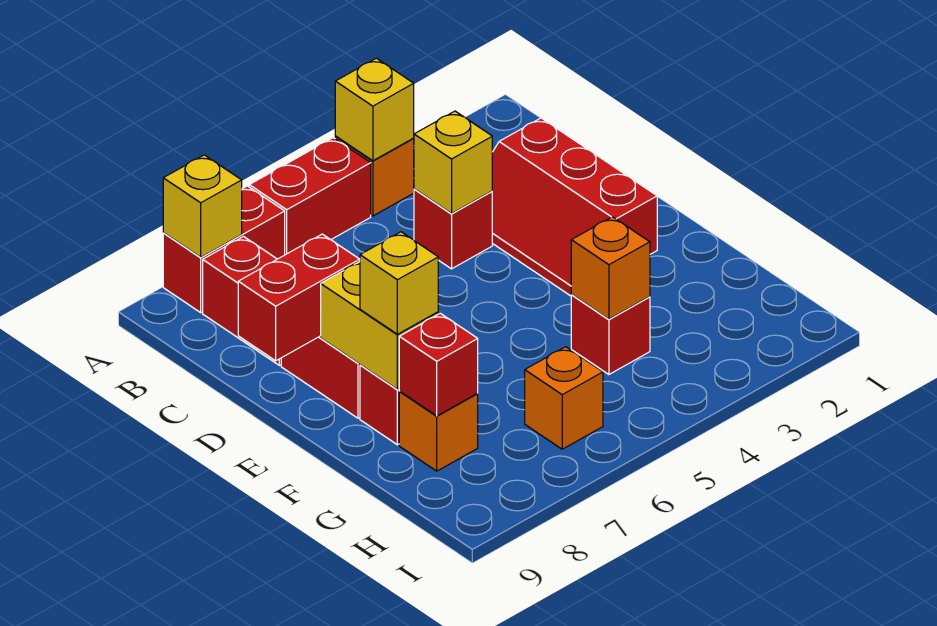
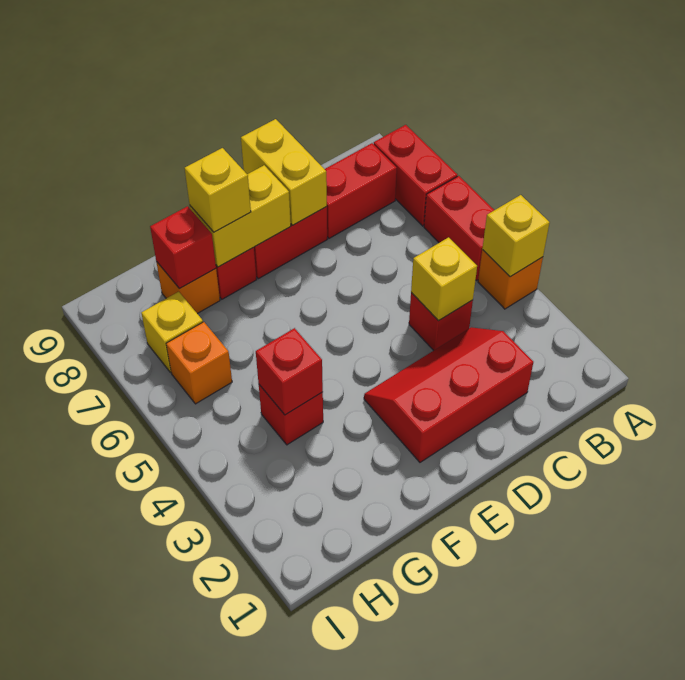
yellow 1x1 brick [163,155,242,257] -> yellow 1x1 brick moved to [141,292,203,373]
red 1x2 brick [238,234,360,361] -> yellow 1x2 brick [241,119,327,225]
orange 1x1 brick [571,217,650,319] -> red 1x1 brick [256,328,323,415]

